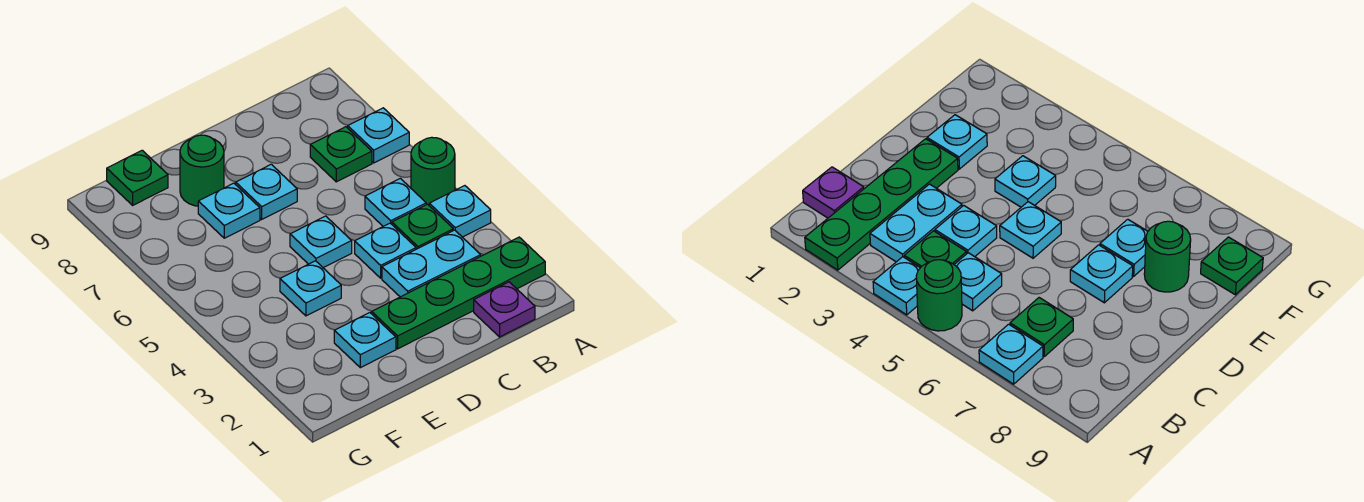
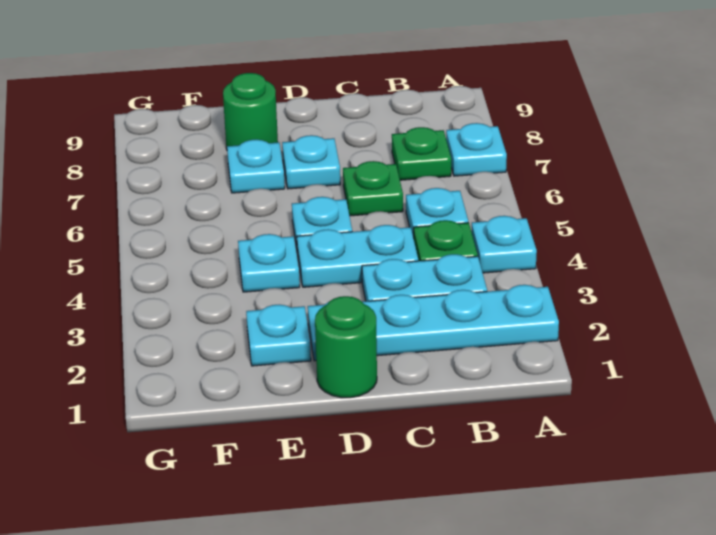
green 1x4 plate [372,237,545,349] -> cyan 1x4 plate [308,285,559,361]
green 1x1 round brick [411,137,455,205] -> green 1x1 round brick moved to [315,296,377,398]
purple 1x1 plate [474,282,535,337] -> none
cyan 1x1 plate [355,223,416,278] -> cyan 1x2 plate [297,225,418,287]
green 1x1 plate [107,150,168,205] -> green 1x1 plate moved to [343,161,403,216]

